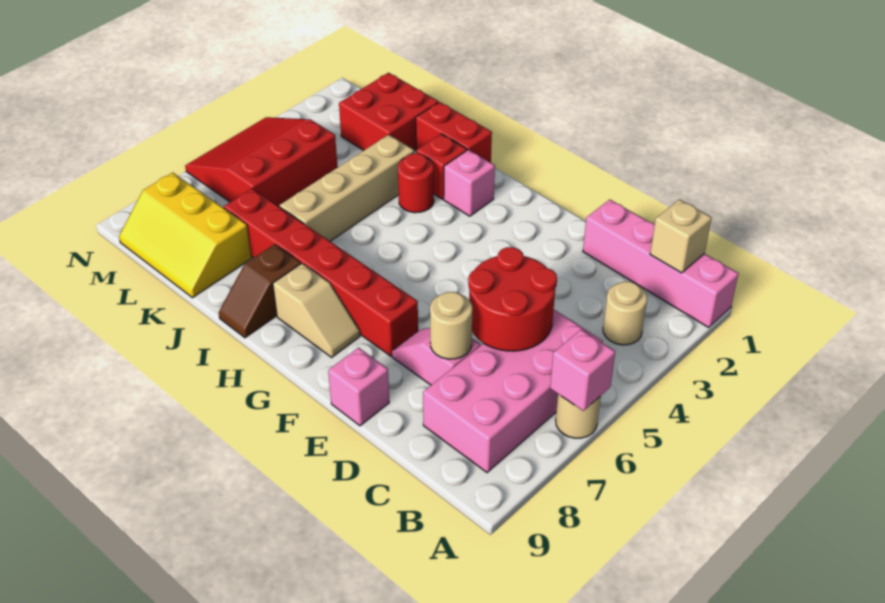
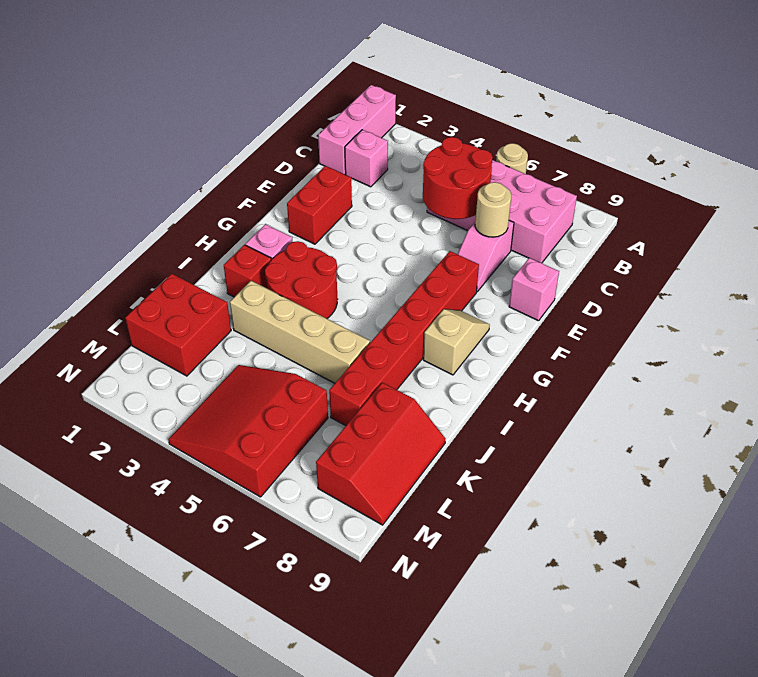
pink 1x4 brick [583,200,739,327] -> pink 1x3 brick [318,85,396,174]
pink 1x1 brick [550,329,615,411] -> pink 1x1 brick moved to [345,130,388,187]
tan 1x1 brick [650,199,712,273] -> none
tan 1x1 round brick [603,281,647,345] -> none
red 1x2 brick [416,102,492,163] -> red 1x2 brick moved to [287,166,352,244]
red 1x1 round brick [398,153,434,213] -> red 2x2 round brick [265,241,338,319]
brown 1x2 slope [219,244,301,338] -> none
yellow 2x3 slope [119,173,252,298] -> red 2x3 slope [316,383,445,525]
red 3x3 slope [185,117,338,206] -> red 3x3 slope turned to [168,365,328,497]

